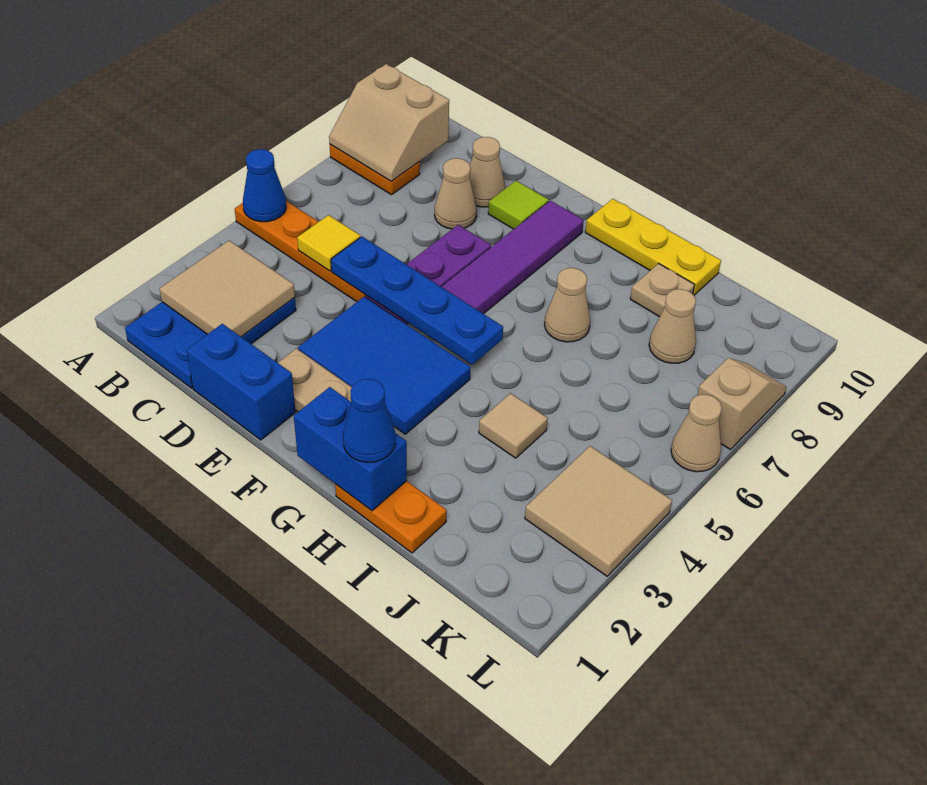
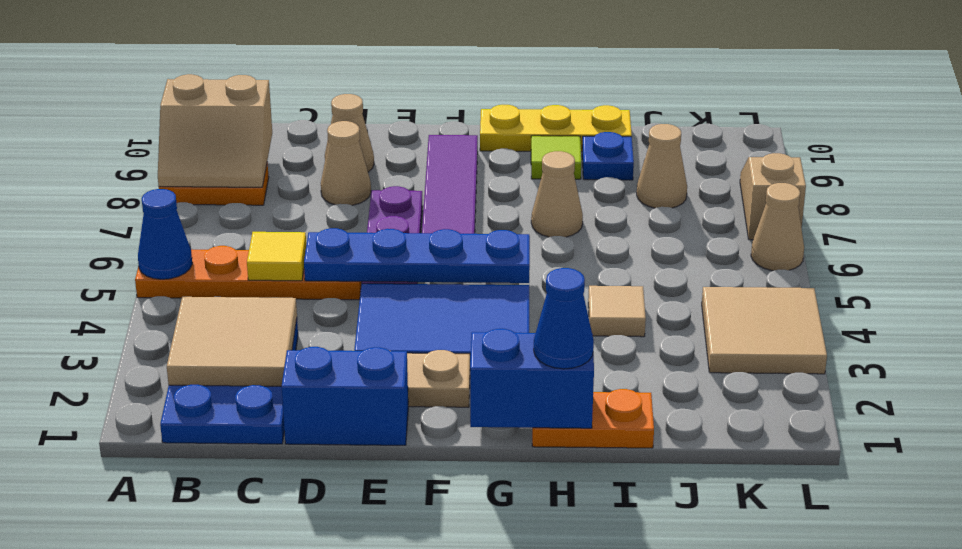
lime 1x1 tile [488,181,549,229] -> lime 1x1 tile moved to [531,136,581,179]
tan 1x1 plate [630,264,695,317] -> blue 1x1 plate [582,132,634,180]

